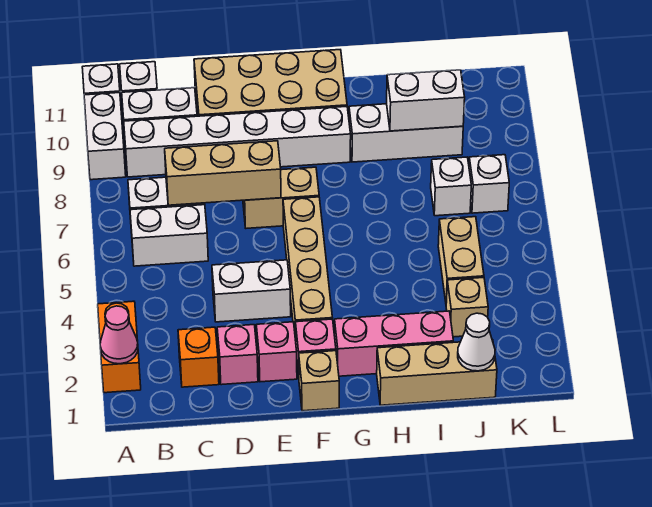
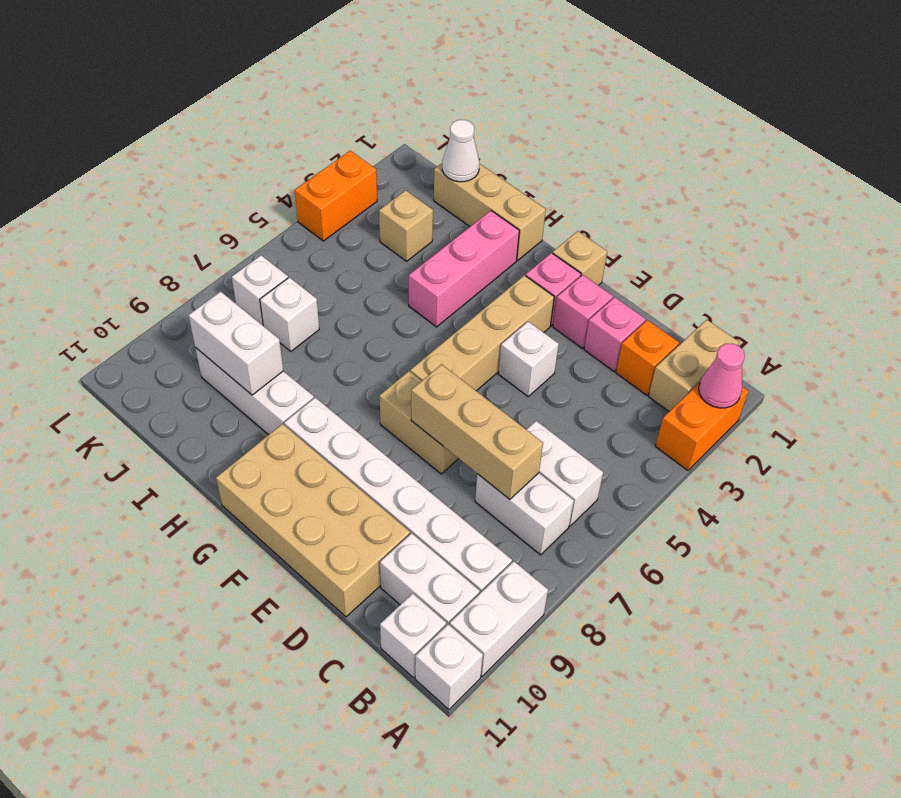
white 1x2 brick [212,260,291,322] -> white 1x1 brick [499,321,559,397]
pink 1x3 brick [334,311,453,376] -> pink 1x3 brick turned to [409,211,519,327]
tan 1x2 brick [438,217,484,303] -> tan 1x2 brick moved to [649,320,739,412]
none -> orange 1x2 brick [295,151,377,241]

